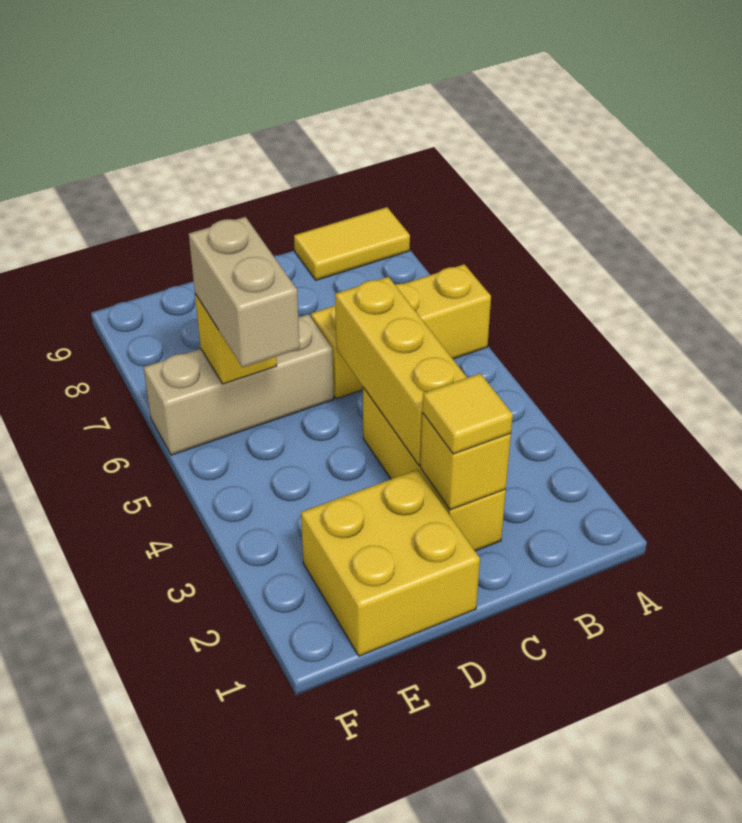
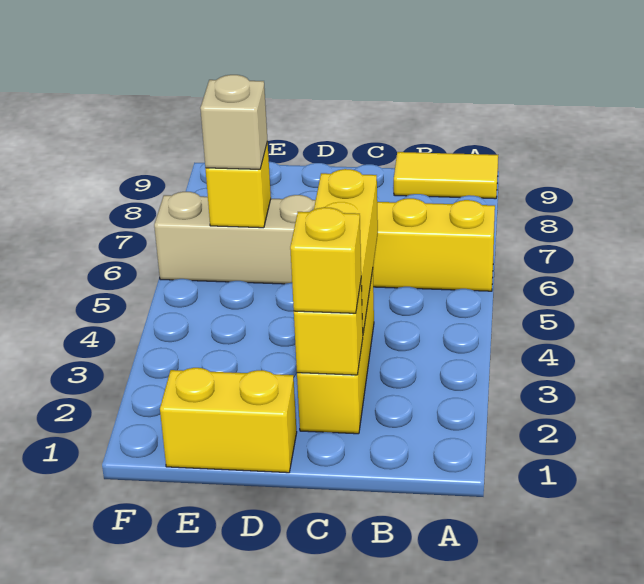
yellow 1x1 tile [422,373,513,454] -> yellow 1x1 brick [290,207,361,313]
yellow 2x2 brick [301,470,480,656] -> yellow 1x2 brick [160,368,297,473]
tan 1x2 brick [189,217,300,368] -> tan 1x1 brick [200,75,268,169]

